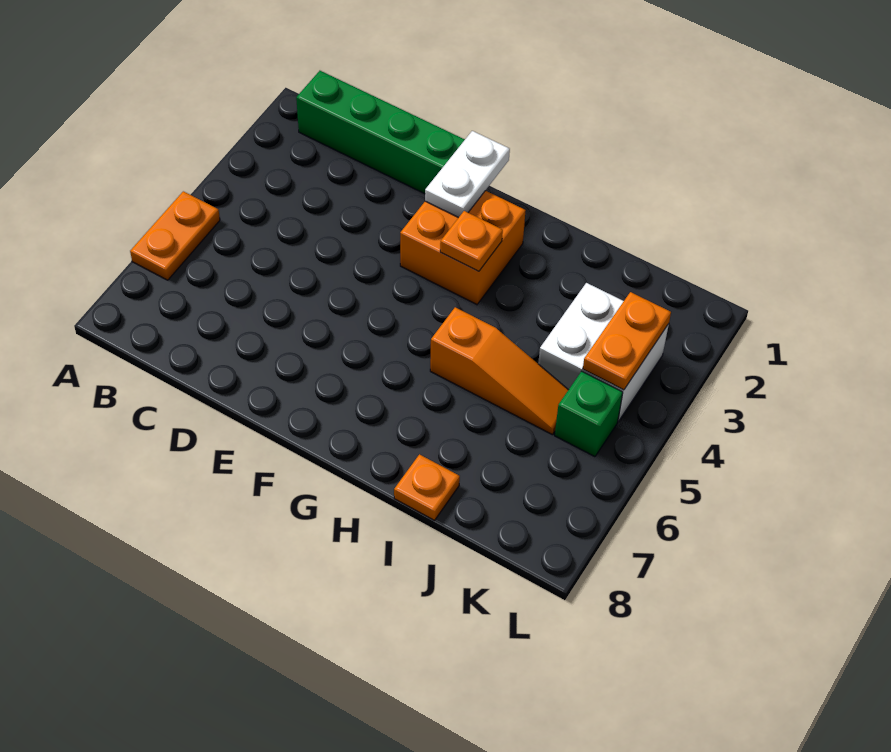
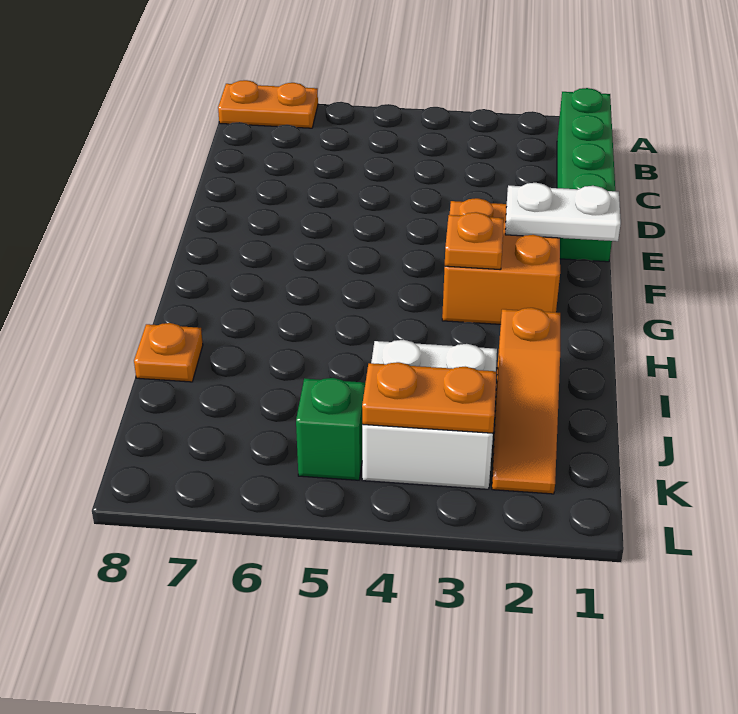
orange 1x2 plate [130,191,220,280] -> orange 1x2 plate moved to [218,80,318,128]
orange 1x3 slope [430,307,568,435] -> orange 1x3 slope moved to [492,308,560,494]

